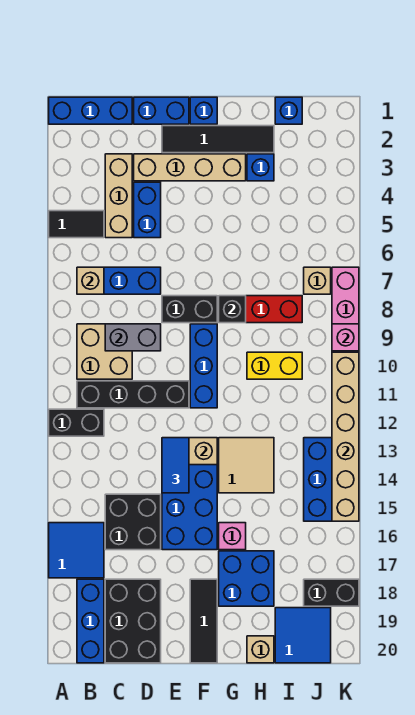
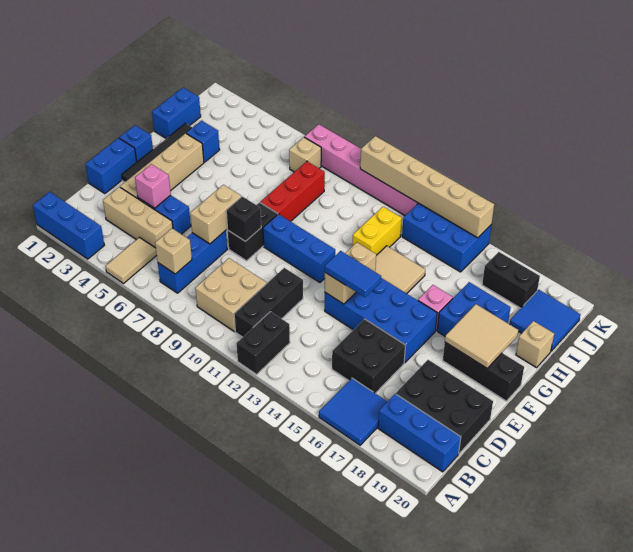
blue 1x3 brick [49,97,132,124] -> blue 1x3 brick turned to [33,192,104,259]
black 1x2 tile [49,211,104,238] -> tan 1x2 tile [106,237,157,283]
black 1x4 brick [77,381,189,408] -> black 1x3 brick [234,268,303,337]
grey 1x2 brick [105,324,161,351] -> none
none -> tan 1x2 brick [190,185,241,244]
black 1x3 tile [190,579,217,663] -> black 1x3 brick [443,342,524,401]
none -> tan 2x2 tile [445,304,518,368]
black 1x1 brick [219,296,246,323] -> black 1x1 brick moved to [226,196,261,241]
yellow 1x2 brick [247,352,302,379] -> yellow 1x2 brick moved to [353,207,402,255]
blue 1x1 brick [275,97,302,124] -> blue 1x2 brick [152,88,201,139]
black 1x2 brick [304,579,359,606] -> black 1x2 brick turned to [482,252,540,308]
pink 1x1 brick [332,324,359,351] -> pink 1x1 brick moved to [135,164,171,208]

